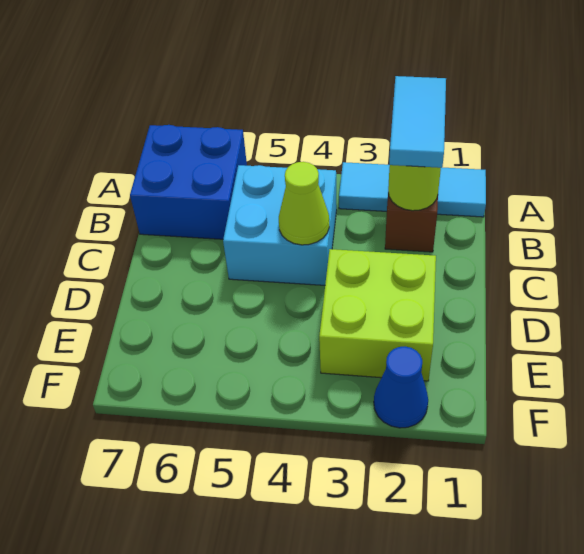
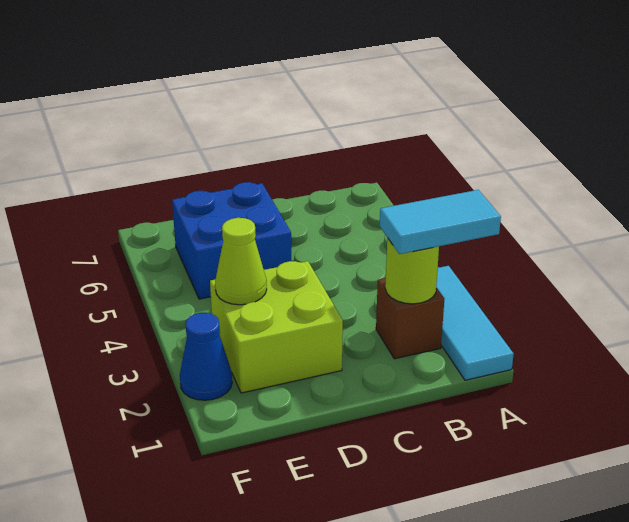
blue 2x2 brick [130,125,247,239] -> blue 2x2 brick moved to [172,182,292,299]
cyan 2x2 brick [223,165,337,285] -> none
lime 1x1 cone [279,162,329,245] -> lime 1x1 cone moved to [215,218,267,305]

